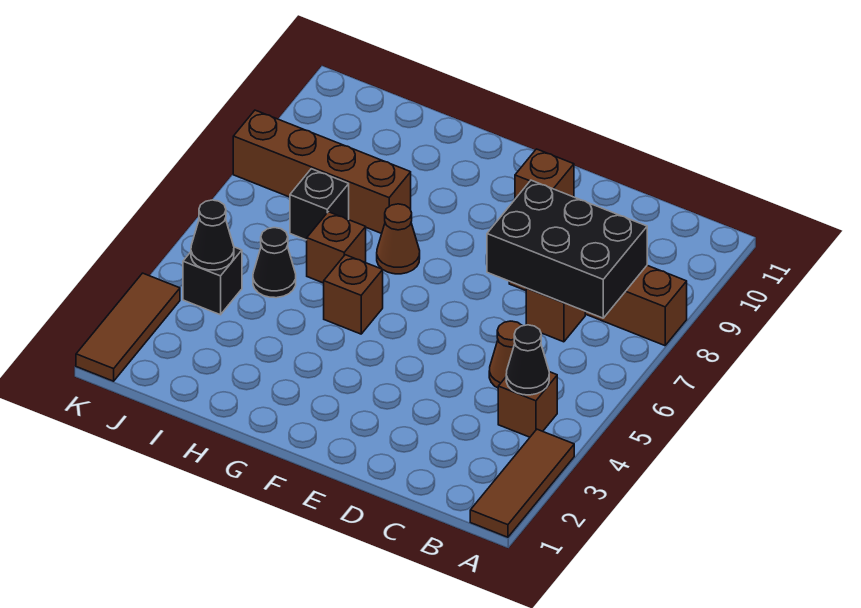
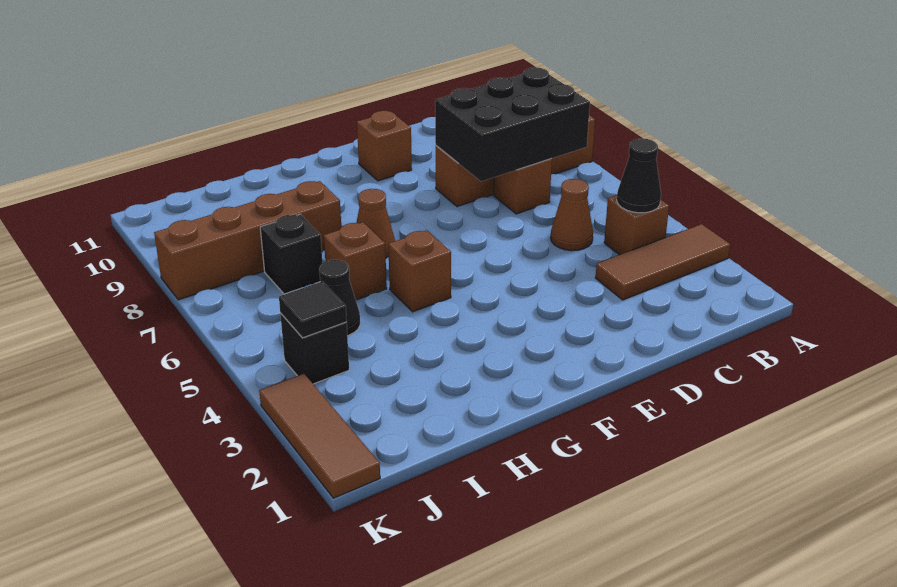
brown 1x3 tile [470,429,574,537] -> brown 1x3 tile turned to [596,224,730,300]
black 1x1 cone [191,200,234,270] -> black 1x1 tile [279,281,347,338]

